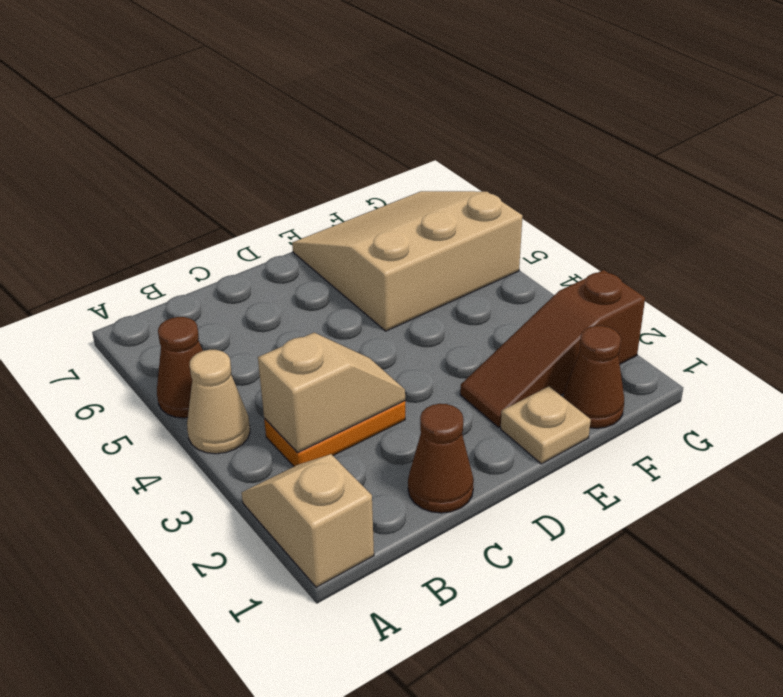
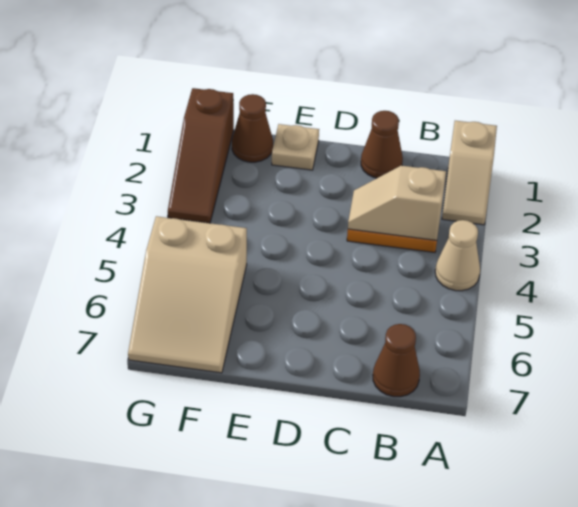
brown 1x1 cone [157,317,203,418] -> brown 1x1 cone moved to [373,324,420,397]
brown 1x3 slope [460,270,645,427] -> brown 1x3 slope turned to [168,88,234,223]
tan 3x3 slope [292,191,523,331] -> tan 2x3 slope [128,216,247,373]

